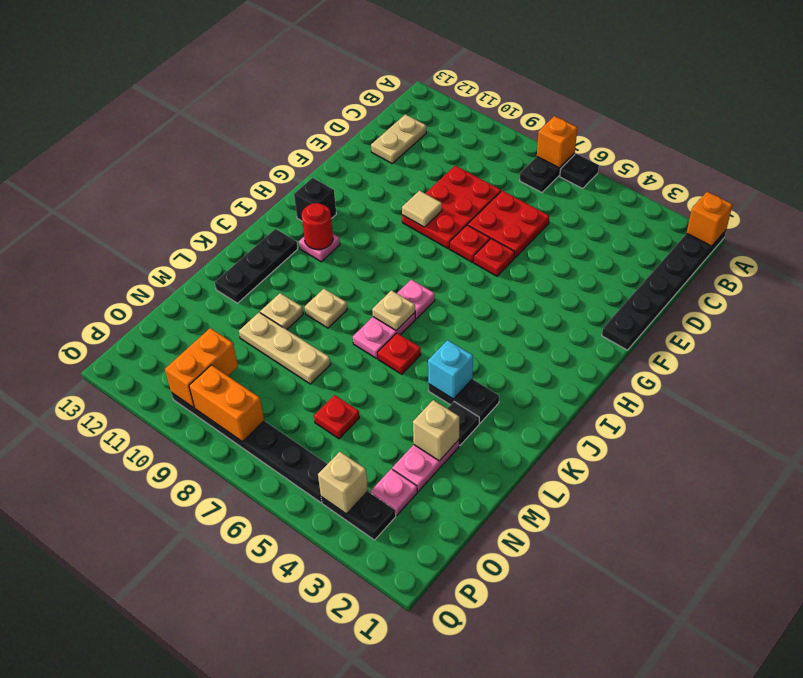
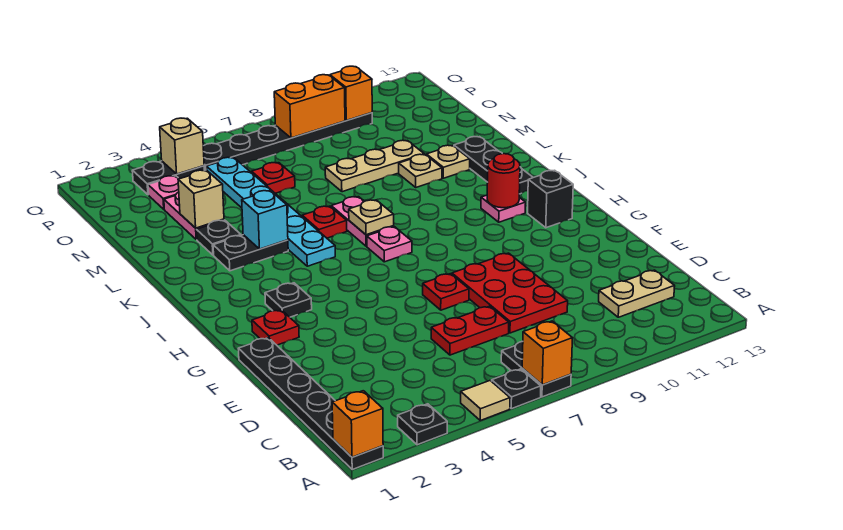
none -> black 1x1 plate [398,404,447,445]
tan 1x2 plate [371,114,426,163] -> tan 1x2 plate turned to [599,270,675,317]
red 2x2 plate [468,191,549,258] -> red 1x2 plate [431,306,509,355]
red 1x1 plate [474,238,515,276] -> red 1x1 plate moved to [252,310,299,345]
tan 1x1 tile [402,191,442,227] -> tan 1x1 tile moved to [461,381,510,421]
none -> black 1x1 plate [265,283,312,317]
none -> cyan 1x6 plate [206,157,335,266]
tan 1x1 plate [305,289,347,328] -> tan 1x1 plate moved to [426,145,470,178]
orange 1x2 brick [165,328,238,408] -> orange 1x1 brick [330,66,372,120]

